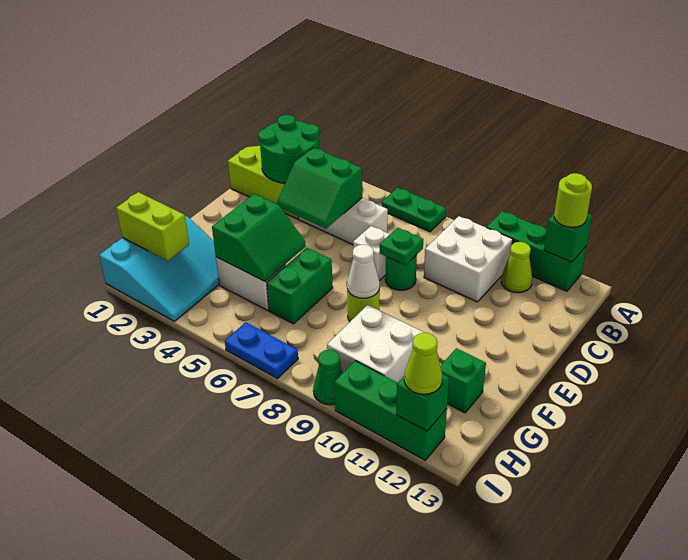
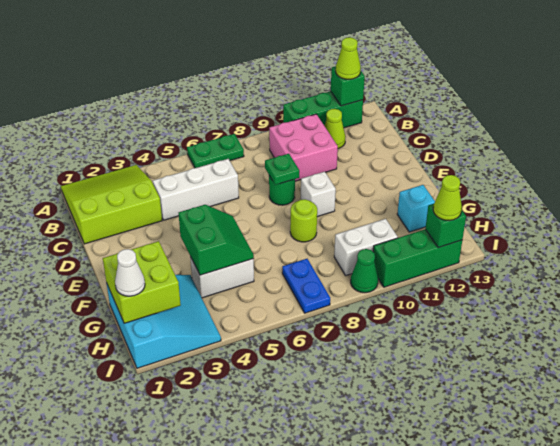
lime 1x1 round brick [554,173,592,227] -> lime 1x1 cone [336,37,361,79]
green 2x2 round brick [258,115,319,183] -> none
white 2x2 brick [424,216,513,302] -> pink 2x2 brick [269,114,338,181]
green 2x2 slope [277,148,362,229] -> none
white 1x1 brick [353,226,390,281] -> white 1x1 brick moved to [301,172,336,217]
green 1x2 brick [267,248,333,324] -> none
white 1x1 cone [347,245,380,298] -> white 1x1 cone moved to [115,249,145,296]
white 2x2 brick [327,305,424,383] -> white 1x2 brick [334,219,398,275]
green 1x1 brick [441,348,486,413] -> cyan 1x1 brick [397,185,435,232]
lime 1x2 brick [116,192,189,261] -> lime 2x2 brick [103,241,181,323]
blue 1x2 plate [225,322,298,379] -> blue 1x2 plate turned to [282,259,330,313]

